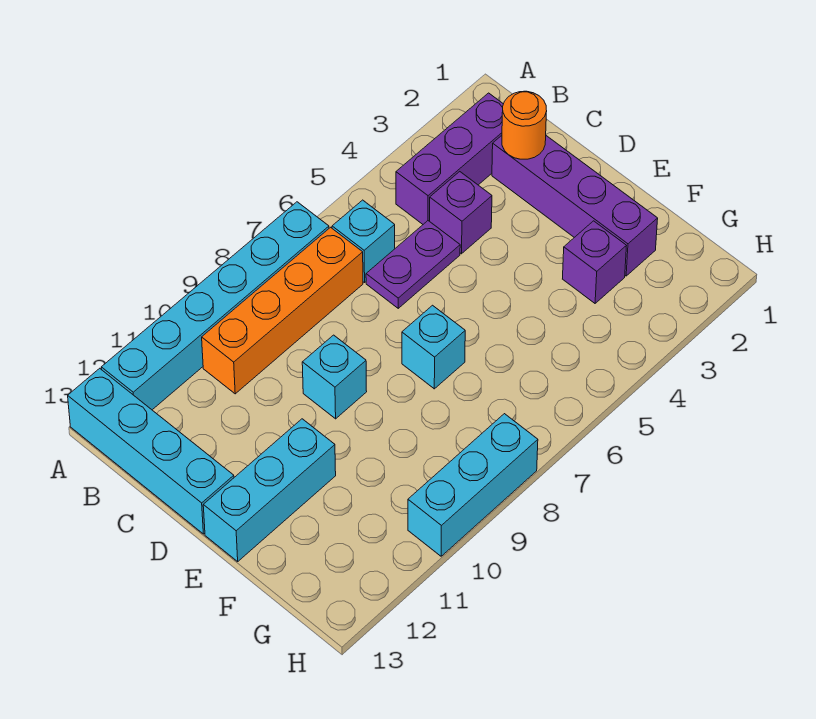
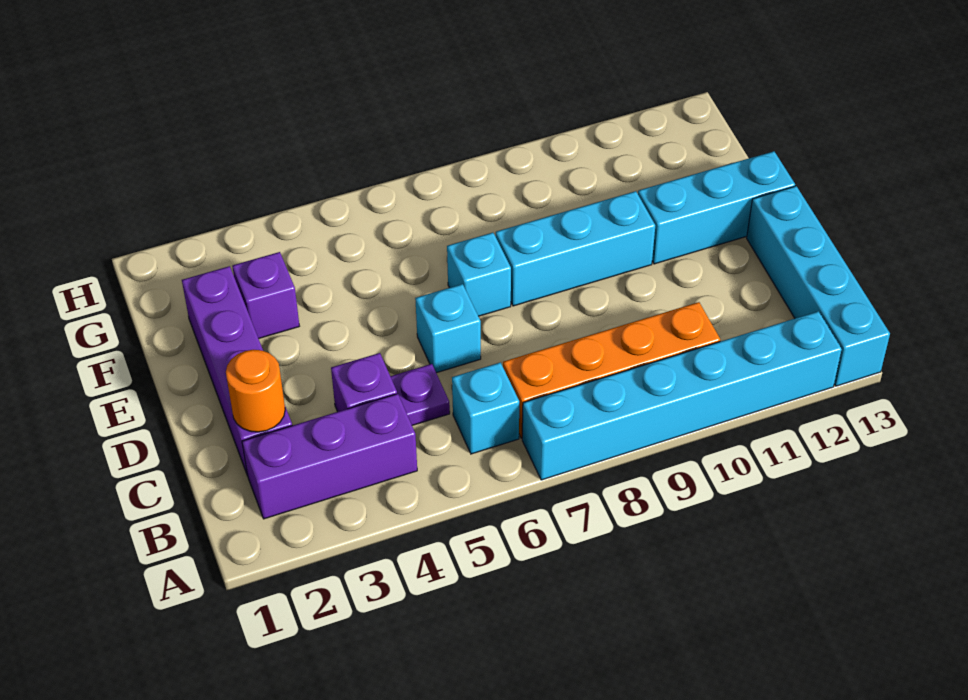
purple 1x2 plate [366,221,460,308] -> purple 1x1 plate [390,364,450,425]
cyan 1x1 brick [302,335,367,419] -> cyan 1x1 brick moved to [415,284,481,373]
cyan 1x3 brick [408,414,538,556] -> cyan 1x3 brick moved to [496,191,655,306]

